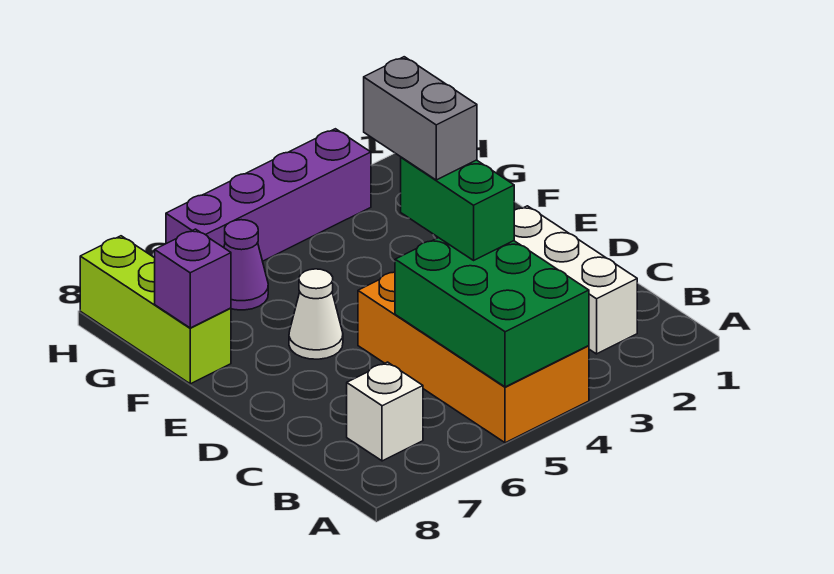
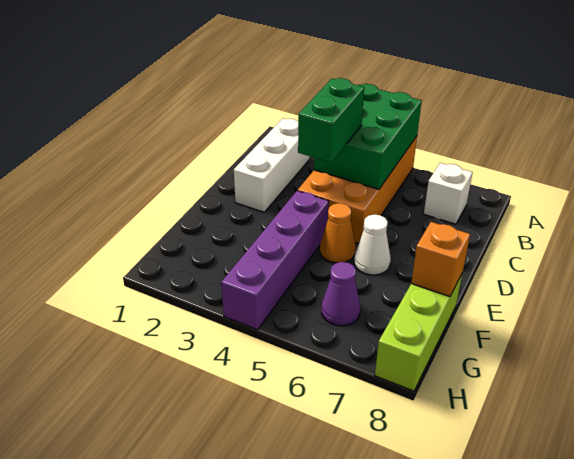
grey 1x2 brick [364,57,477,180] -> none
none -> orange 1x1 cone [320,203,356,263]
purple 1x1 brick [155,229,231,328] -> orange 1x1 brick [411,222,470,297]
purple 1x4 brick [166,129,371,261] -> purple 1x4 brick turned to [221,191,329,330]

